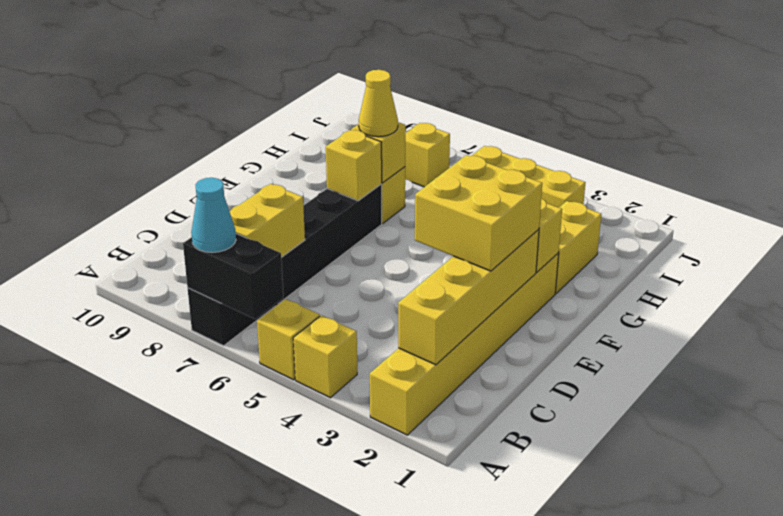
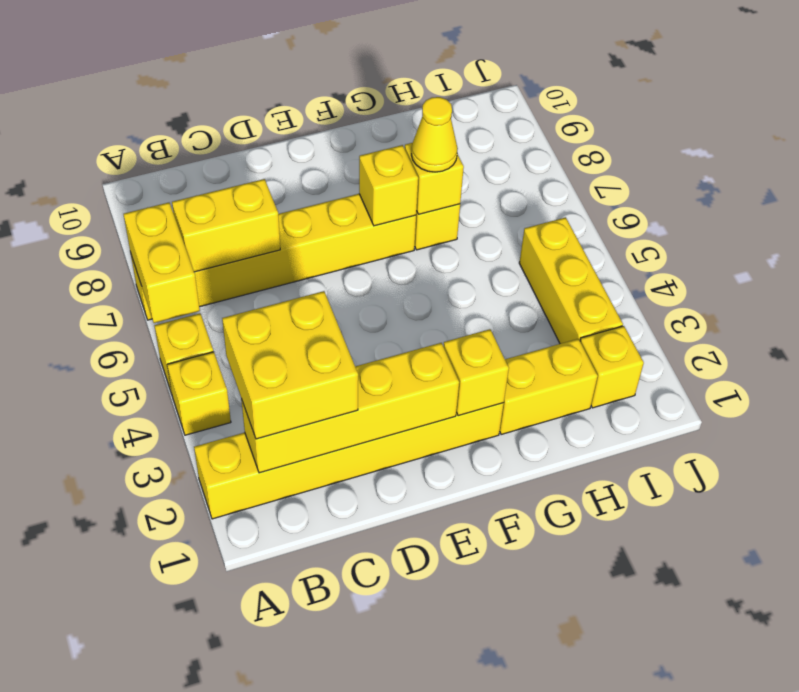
black 1x2 brick [183,234,283,319] -> yellow 1x2 brick [123,203,200,323]
black 1x6 brick [188,184,382,346] -> yellow 1x6 brick [131,194,416,320]
cyan 1x1 cone [191,178,236,253] -> none
yellow 2x2 brick [415,155,542,271] -> yellow 2x2 brick moved to [222,291,358,439]
yellow 1x1 brick [405,123,450,187] -> yellow 1x1 brick moved to [580,326,644,408]

